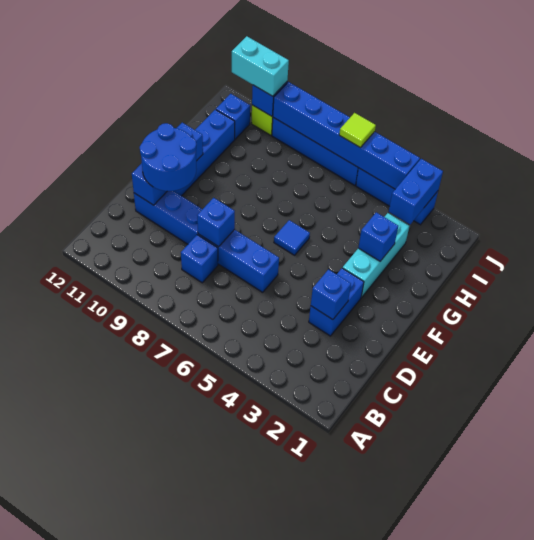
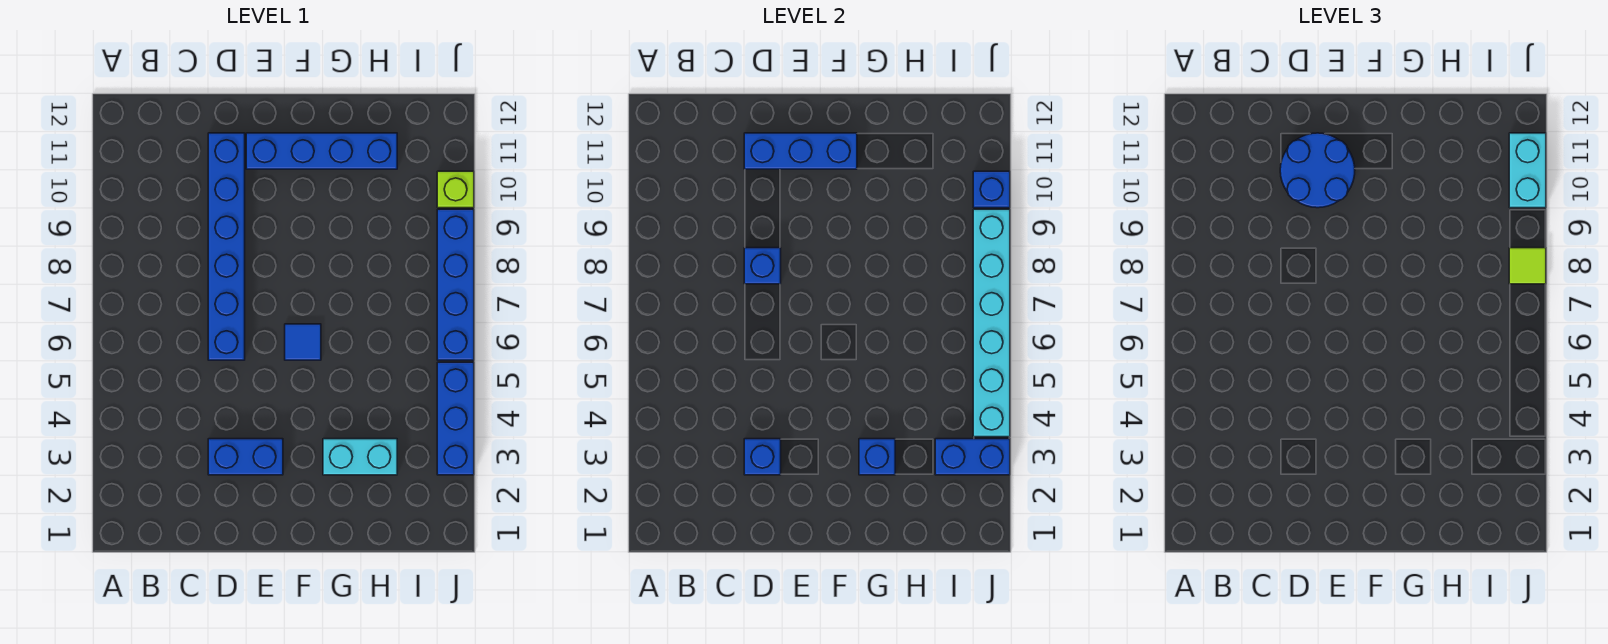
blue 1x1 brick [181,235,218,283] -> none
cyan 1x3 brick [343,213,409,297] -> cyan 1x2 brick [323,439,397,475]
blue 1x1 brick [216,94,250,139] -> none
blue 1x6 brick [273,82,420,189] -> cyan 1x6 brick [973,209,1010,437]
lime 1x1 tile [339,113,376,147] -> lime 1x1 tile moved to [1509,248,1546,284]

